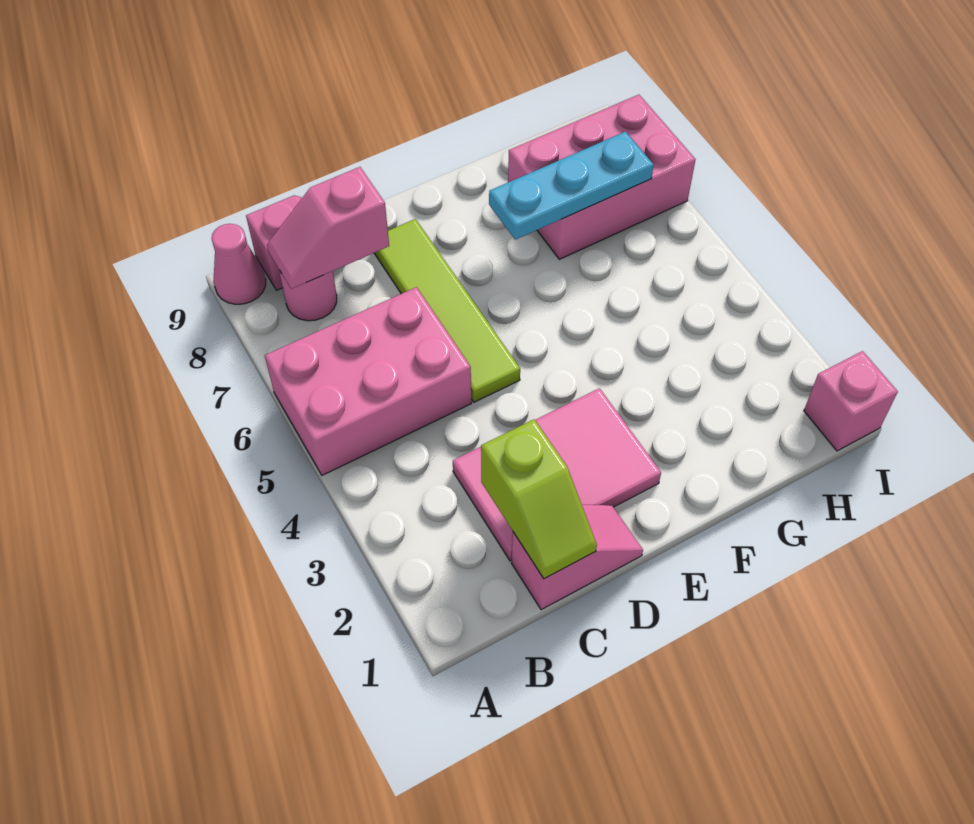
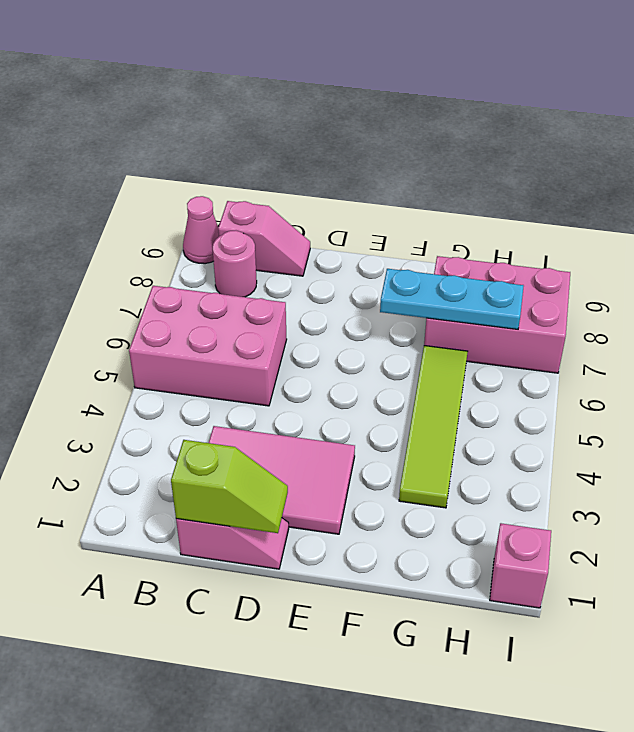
pink 1x2 slope [267,167,389,289] -> none
lime 1x2 slope [481,419,597,579] -> lime 1x2 slope turned to [171,440,288,533]
lime 1x4 tile [374,219,520,402] -> lime 1x4 tile moved to [399,346,468,508]

